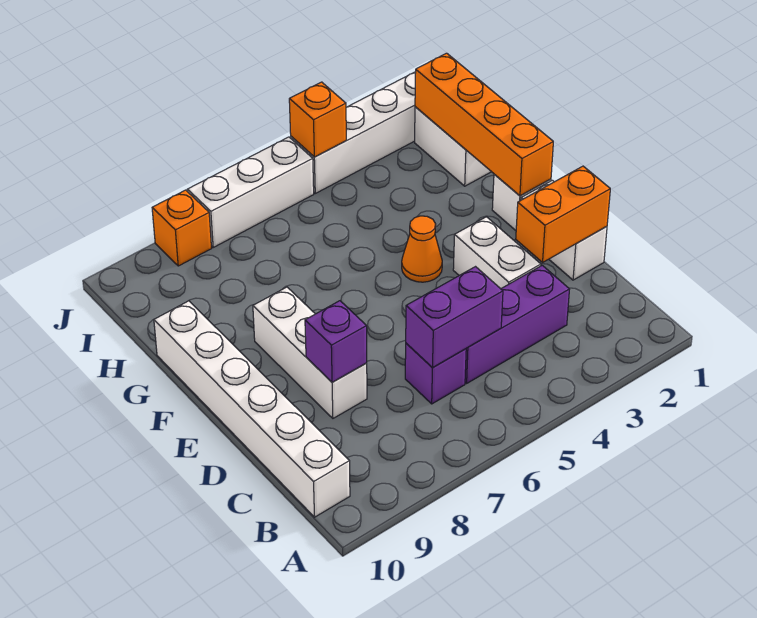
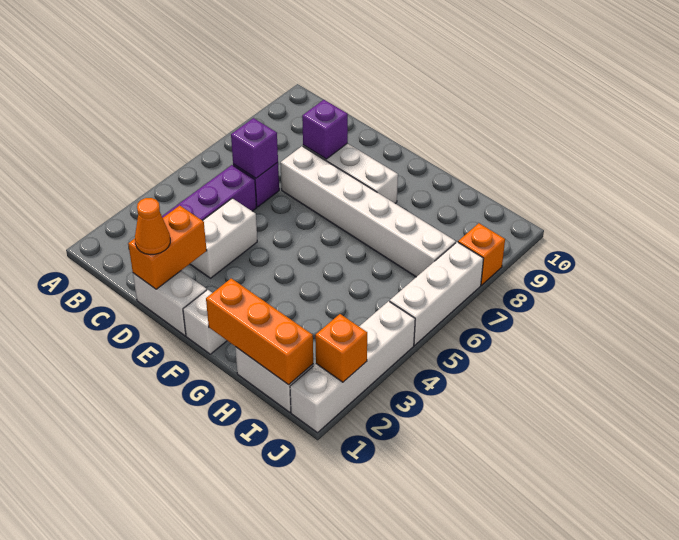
white 1x6 brick [154,301,350,517] -> white 1x6 brick moved to [280,146,456,277]
purple 1x2 brick [406,267,503,368] -> purple 1x1 brick [231,118,278,178]
white 1x2 brick [453,217,541,289] -> white 1x2 brick turned to [190,198,257,278]
orange 1x4 brick [415,53,553,196] -> orange 1x3 brick [206,278,313,385]
orange 1x1 cone [402,216,442,282] -> orange 1x1 cone moved to [135,198,170,255]
orange 1x1 brick [289,82,346,157] -> orange 1x1 brick moved to [315,314,367,382]

